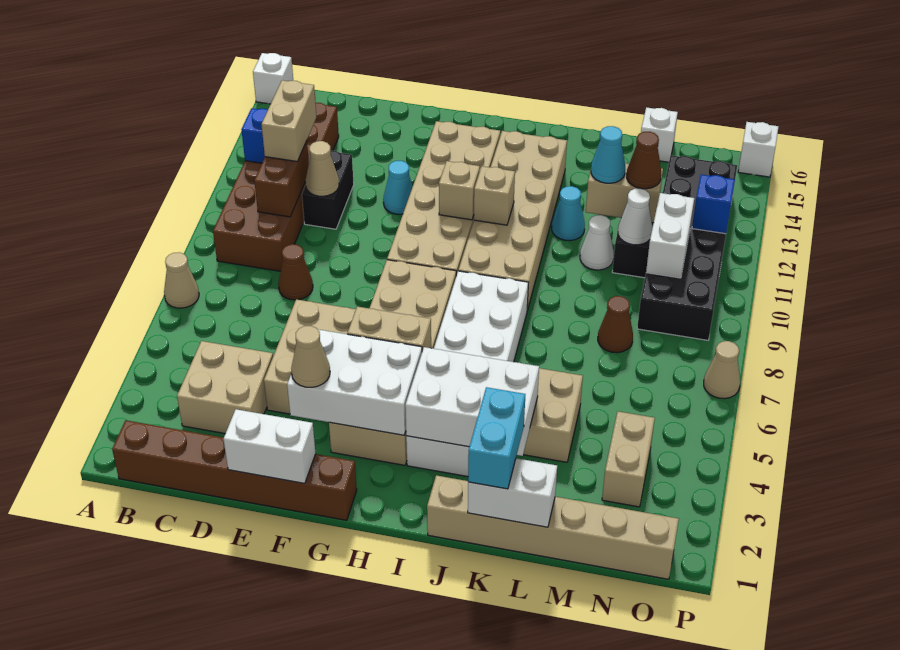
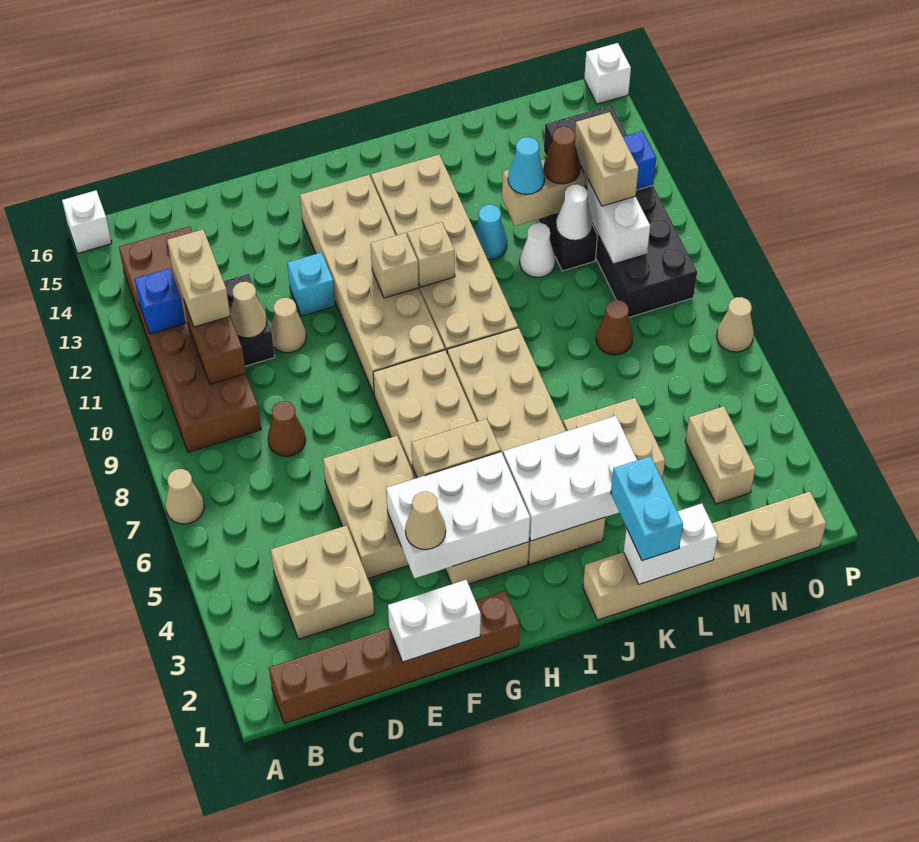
none -> tan 1x1 cone [271,298,306,353]
cyan 1x1 cone [383,161,413,214] -> cyan 1x1 brick [287,252,335,316]
white 2x6 brick [406,271,528,477] -> tan 2x6 brick [447,328,605,564]
white 1x1 brick [641,107,678,162] -> none
none -> tan 1x2 brick [575,112,639,206]

